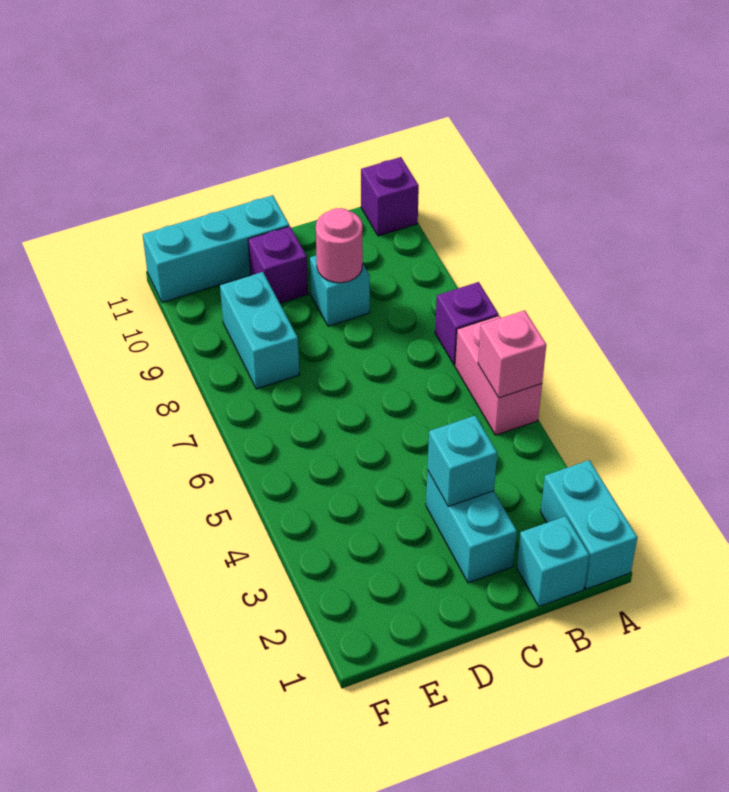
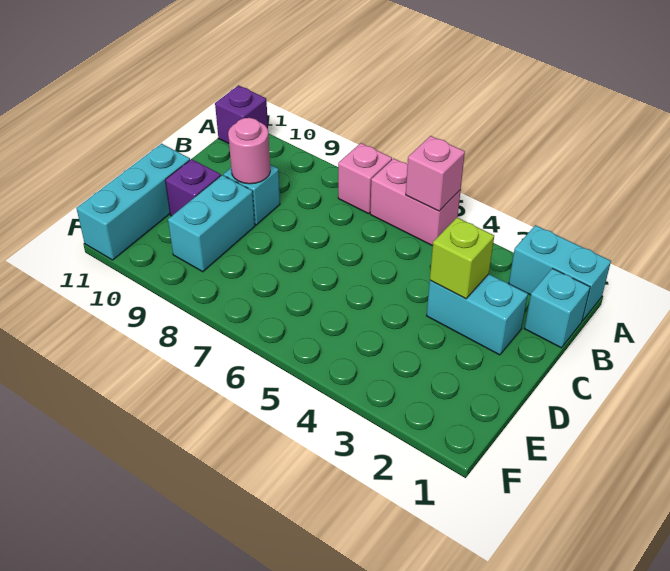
purple 1x1 brick [435,282,499,365] -> pink 1x1 brick [338,143,392,214]
cyan 1x1 brick [428,415,497,506] -> lime 1x1 brick [430,217,494,299]
cyan 1x2 brick [220,272,299,389] -> cyan 1x2 brick turned to [168,175,255,272]

